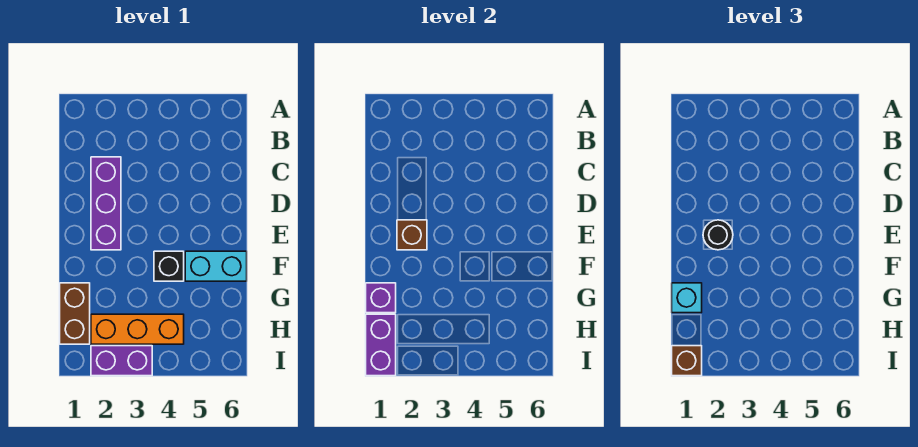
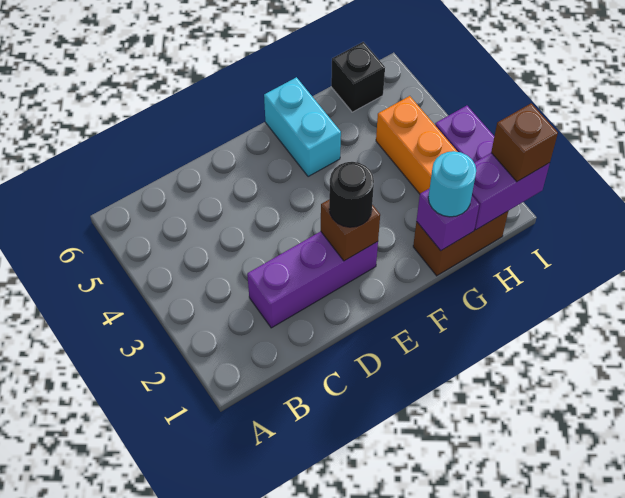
black 1x1 brick [154,251,184,281] -> black 1x1 brick moved to [331,42,385,112]
cyan 1x1 brick [672,283,702,313] -> cyan 1x1 round brick [428,151,476,217]

